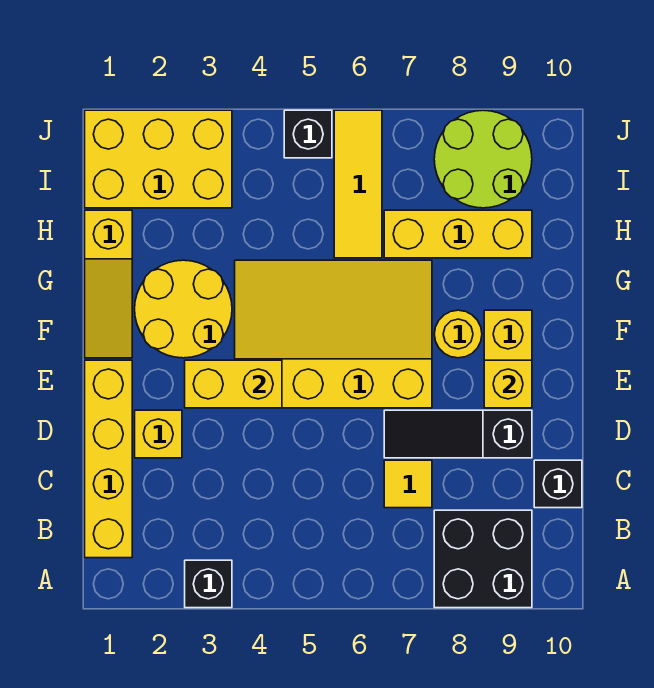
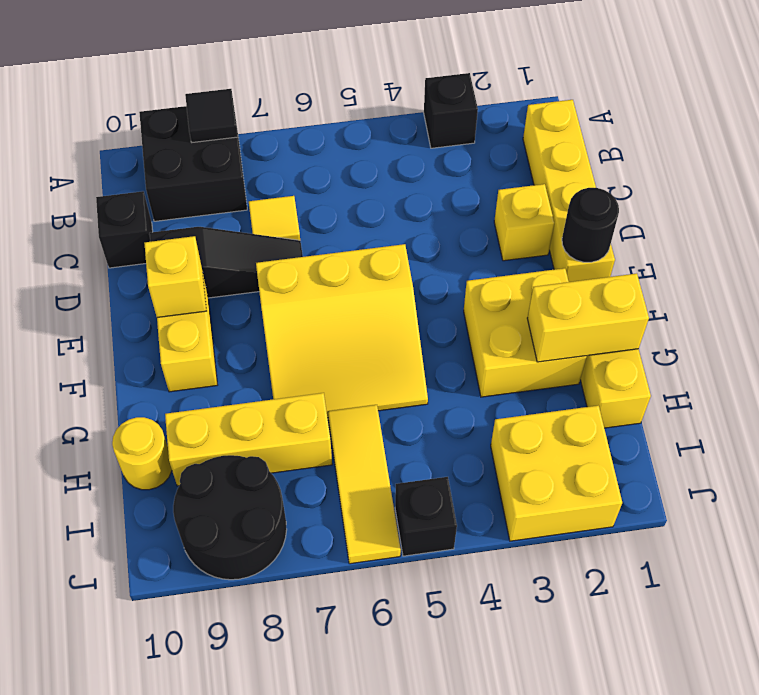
none -> black 1x1 tile [185,89,238,142]
none -> black 1x1 round brick [562,188,619,262]
yellow 1x2 brick [185,360,282,408] -> yellow 1x2 brick moved to [527,273,649,362]
yellow 3x4 slope [235,260,432,408] -> yellow 3x3 slope [256,244,428,418]
yellow 2x2 round brick [135,260,232,358] -> yellow 2x2 brick [464,268,587,397]
yellow 1x1 round brick [434,310,482,358] -> yellow 1x1 round brick moved to [112,417,172,490]
yellow 2x3 brick [85,110,232,208] -> yellow 2x2 brick [491,406,622,541]
lime 2x2 round brick [434,110,532,208] -> black 2x2 round brick [173,455,287,580]

